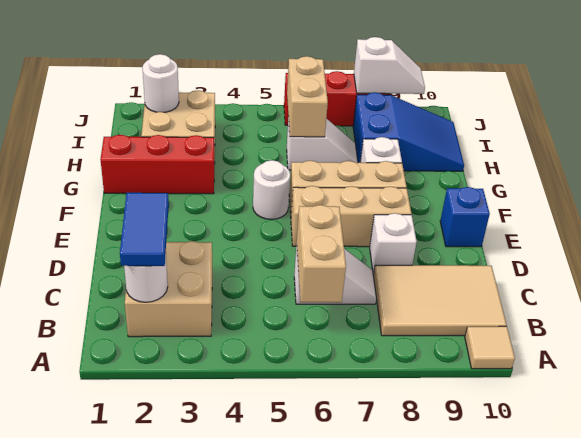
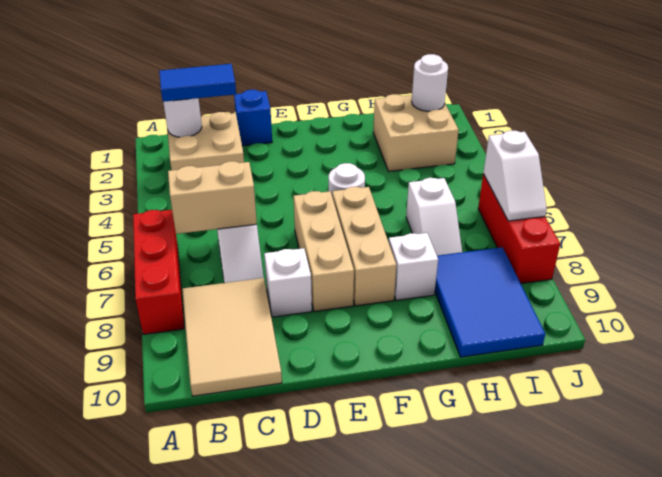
tan 1x1 tile [465,326,515,369] -> none
blue 1x1 brick [440,187,490,247] -> blue 1x1 brick moved to [234,90,272,146]
red 1x3 brick [100,135,214,194] -> red 1x3 brick moved to [133,210,184,335]
tan 1x2 brick [287,56,328,137] -> none
blue 2x3 slope [353,92,464,171] -> blue 2x3 tile [435,247,545,357]
white 1x2 slope [354,37,425,94] -> white 1x2 slope moved to [483,131,547,221]

